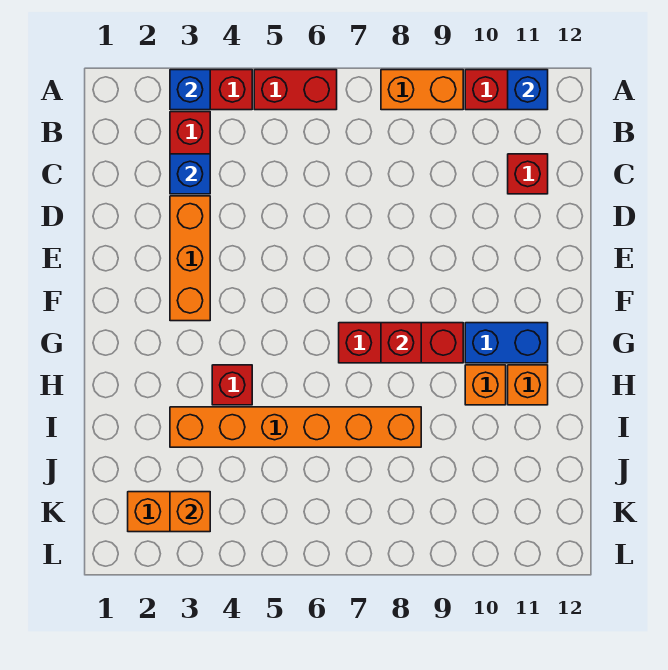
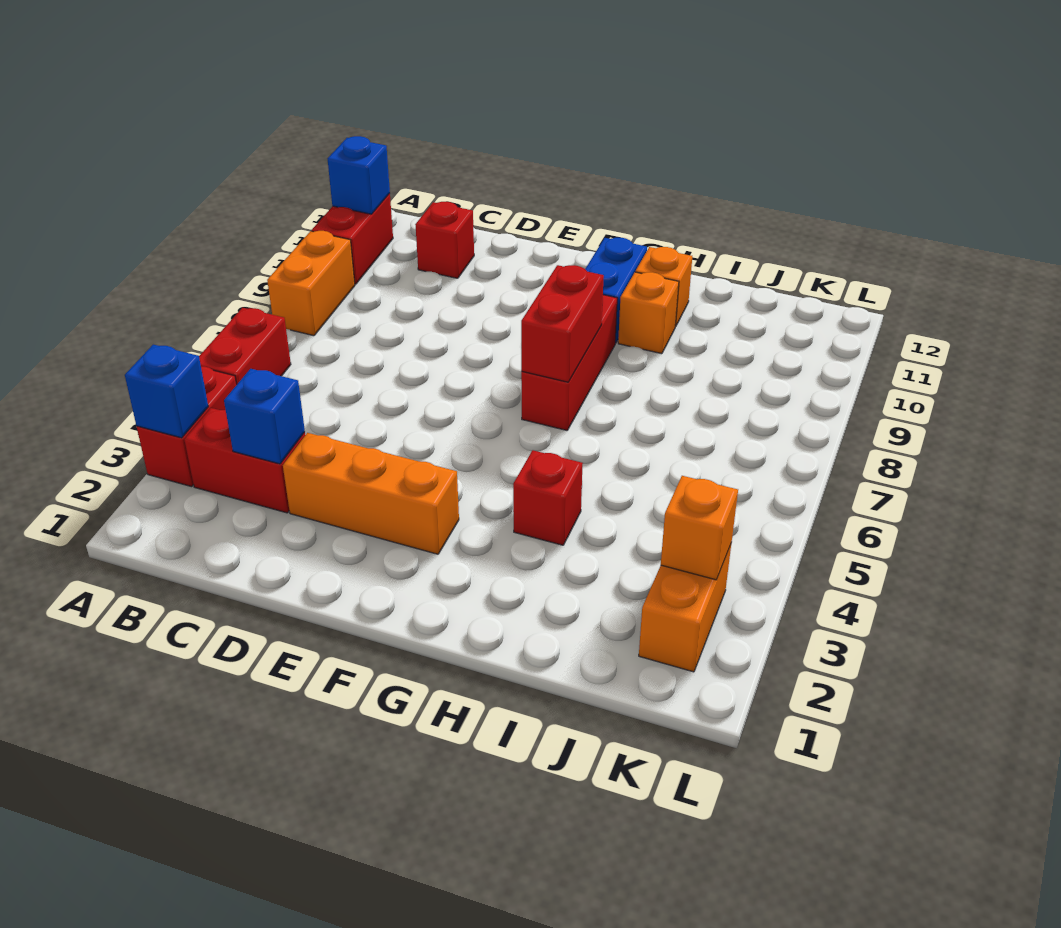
red 1x1 brick [381,323,421,363] -> red 1x2 brick [521,265,604,382]
orange 1x6 brick [170,407,421,447] -> none

